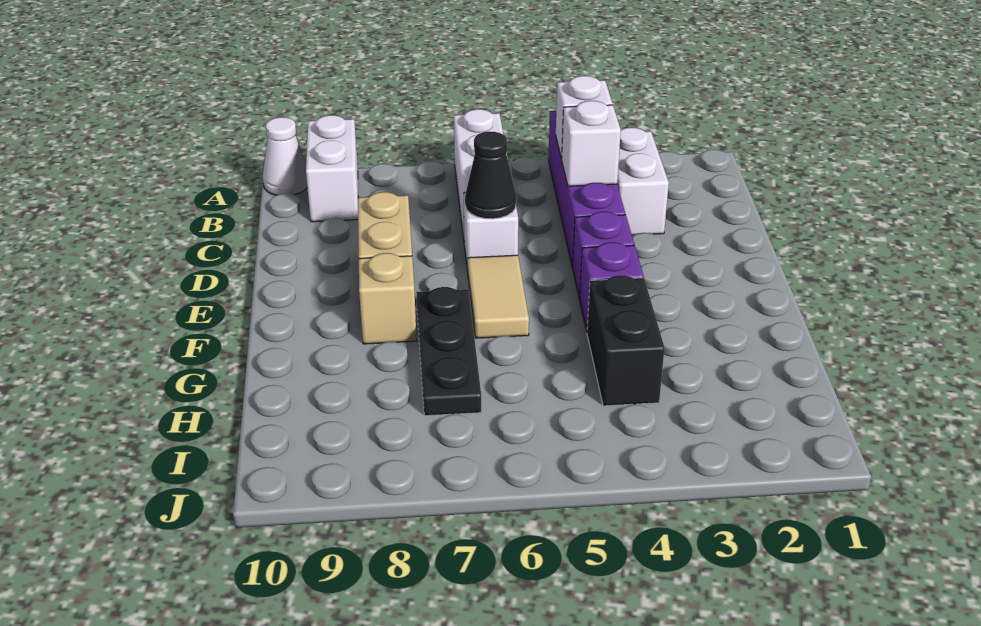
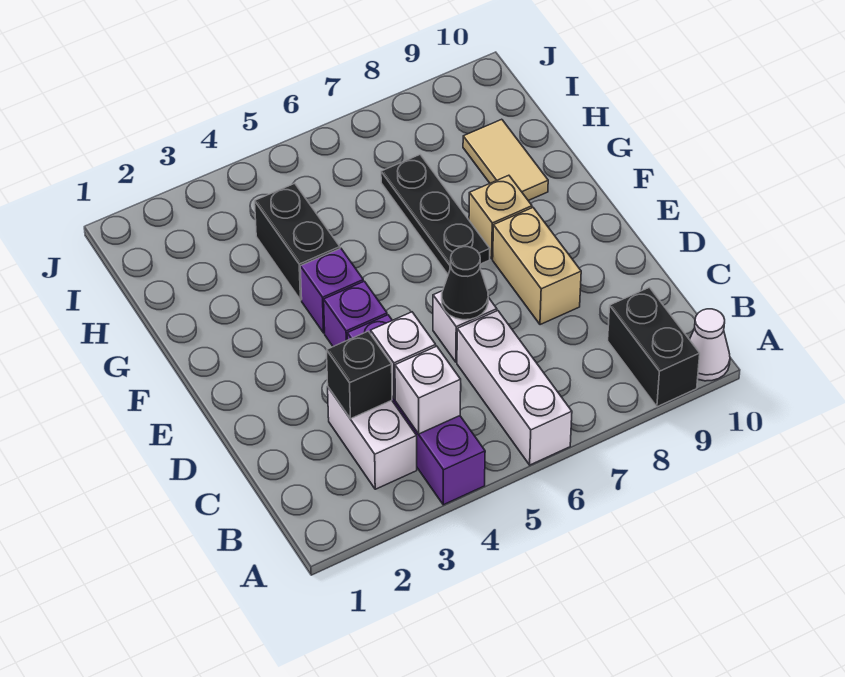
white 1x2 brick [306,115,358,222] -> black 1x2 brick [608,287,700,407]
none -> black 1x1 brick [327,331,392,419]
tan 1x2 tile [468,255,529,338] -> tan 1x2 tile moved to [463,119,548,201]

